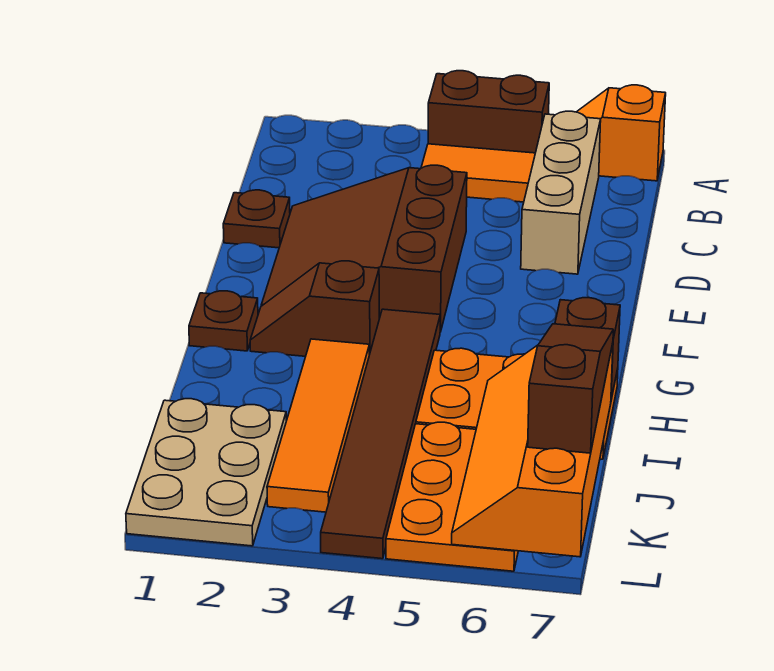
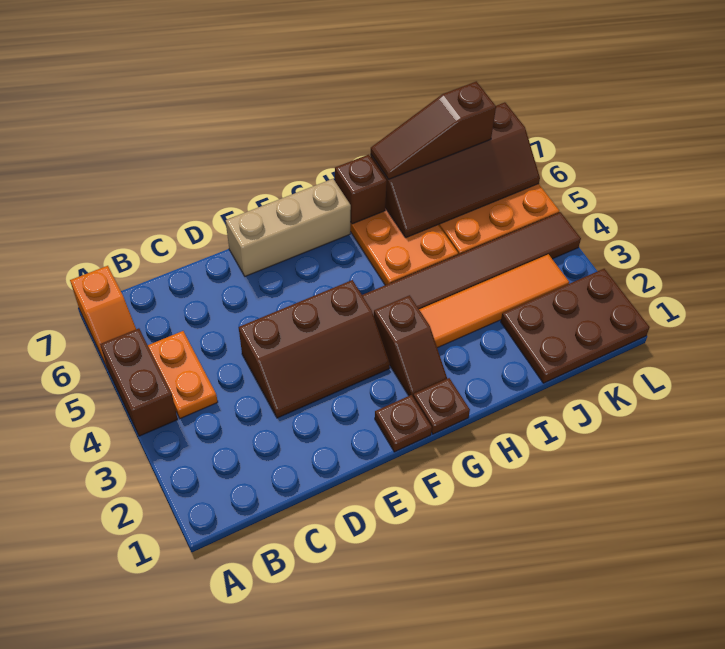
orange 1x2 tile [421,144,535,202] -> orange 1x2 plate [148,331,218,419]
tan 1x3 brick [521,111,601,274] -> tan 1x3 brick moved to [226,179,351,276]
brown 1x1 plate [223,190,290,248] -> brown 1x1 plate moved to [375,395,432,452]
brown 3x3 slope [261,165,467,332] -> brown 2x3 slope [239,280,390,418]
orange 2x4 slope [452,344,613,557] -> brown 2x4 slope [370,102,540,238]
tan 2x3 plate [126,399,286,546] -> brown 2x3 plate [501,269,649,383]

